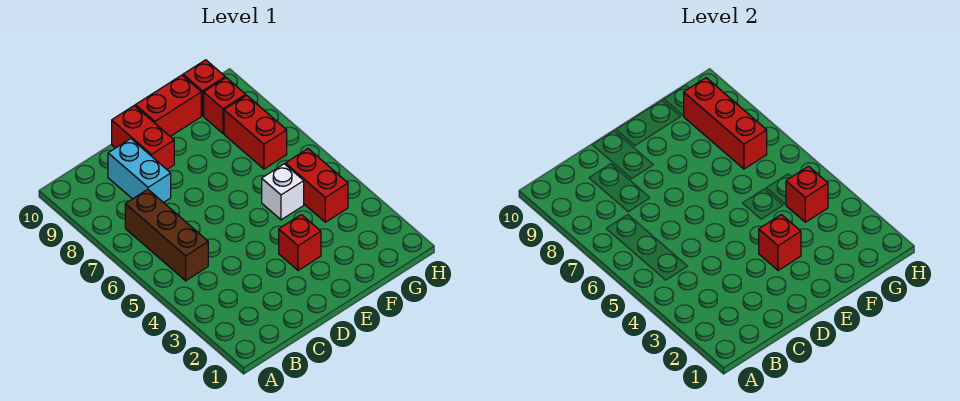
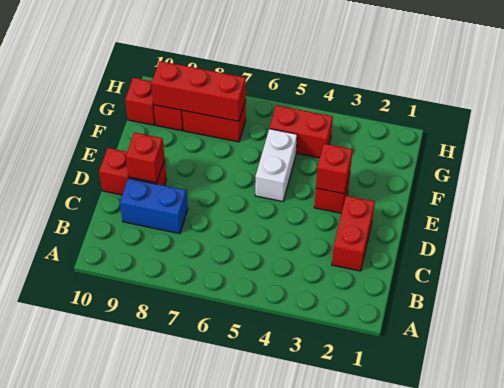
brown 1x3 brick [125,189,208,281] -> none
cyan 1x2 brick [108,139,171,203] -> blue 1x2 brick [120,178,188,234]
red 1x2 brick [135,75,201,137] -> red 1x2 brick moved to [332,196,375,271]
white 1x1 brick [262,164,304,220] -> white 1x2 brick [255,129,297,202]
red 1x1 brick [786,166,828,222] -> red 1x1 brick moved to [126,132,165,183]

